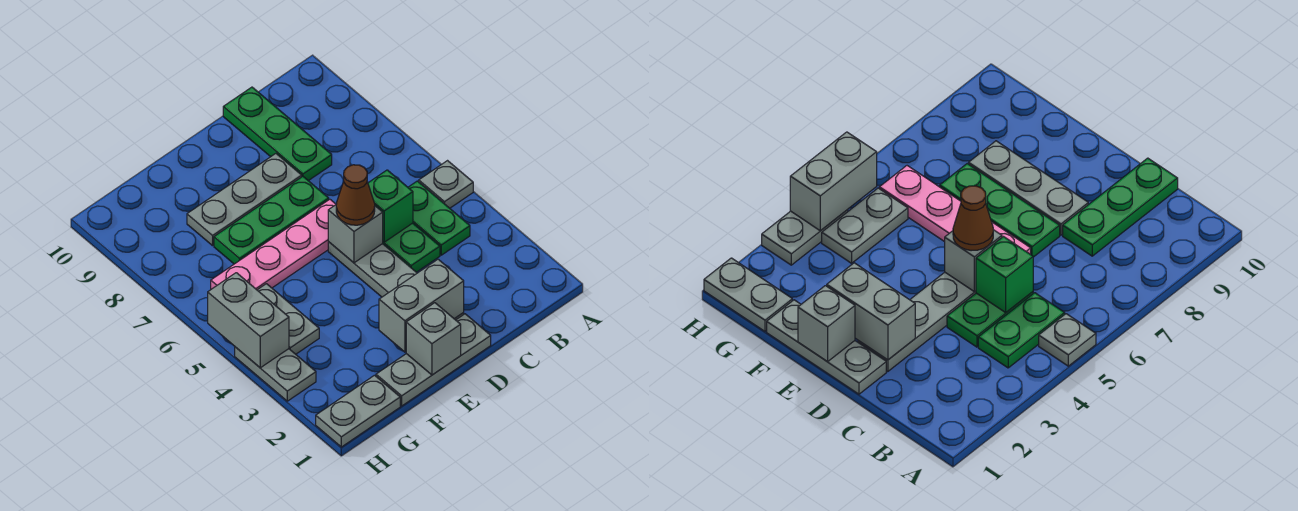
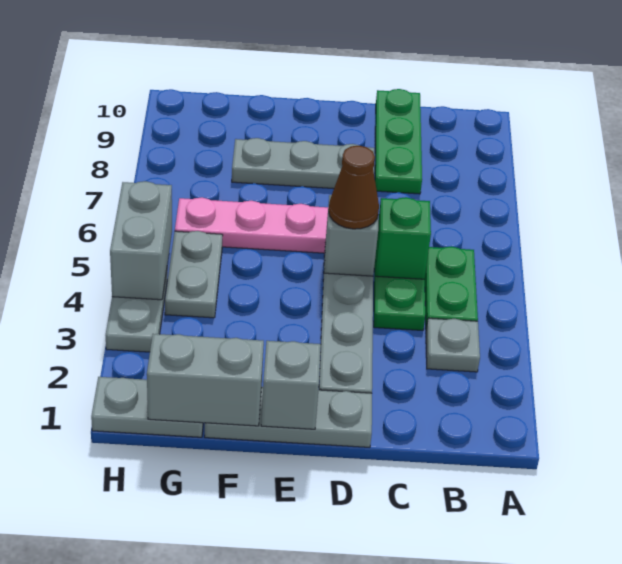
grey 1x1 plate [419,161,473,208] -> grey 1x1 plate moved to [426,318,480,372]
grey 1x2 brick [379,259,464,352] -> grey 1x2 brick moved to [147,334,264,426]
green 1x3 plate [214,176,329,264] -> none

